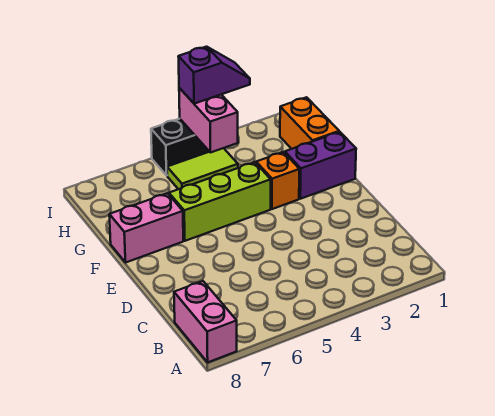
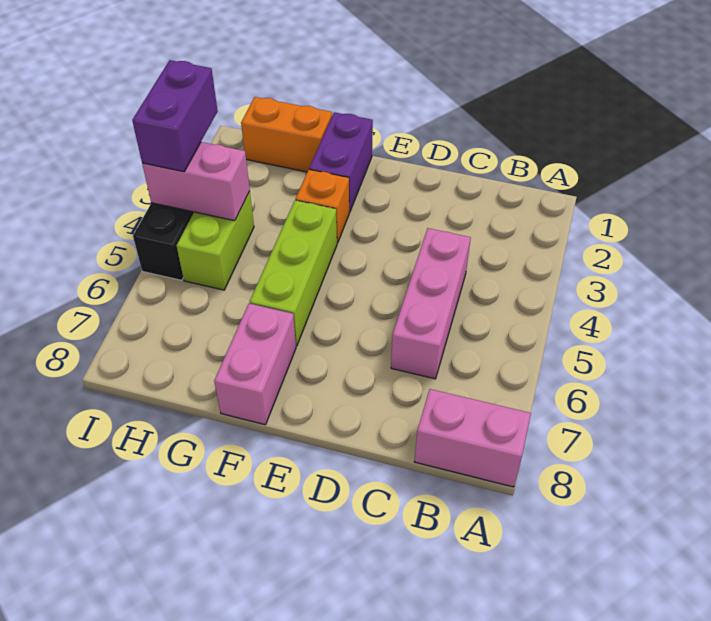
none -> pink 1x3 brick [391,228,471,379]
lime 1x2 tile [167,148,238,189] -> lime 1x2 brick [177,191,254,290]
purple 1x2 slope [178,47,250,104] -> purple 1x2 brick [132,60,218,172]

